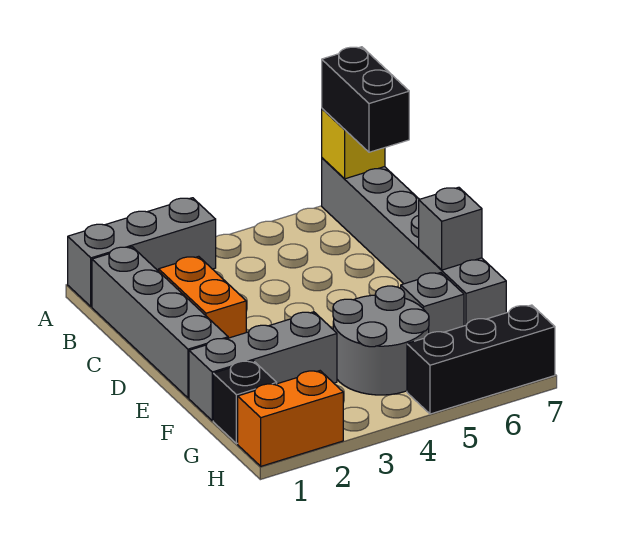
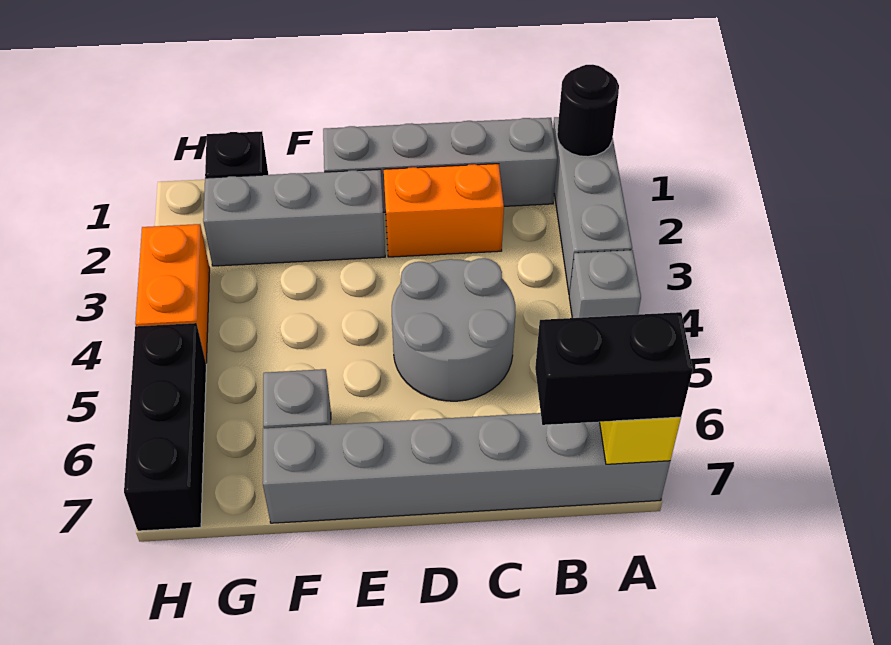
none -> black 1x1 round brick [557,65,619,157]
grey 1x1 brick [419,187,482,270] -> grey 1x1 brick moved to [569,250,641,318]
grey 1x3 brick [189,312,337,421] -> grey 1x3 brick turned to [203,169,385,266]
grey 2x2 round brick [333,286,429,395] -> grey 2x2 round brick moved to [392,258,516,401]
orange 1x2 brick [238,371,343,466] -> orange 1x2 brick moved to [135,224,210,362]

